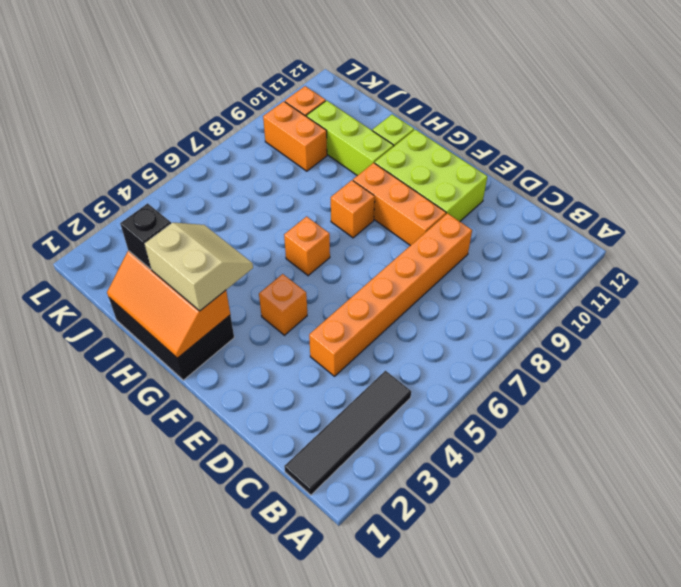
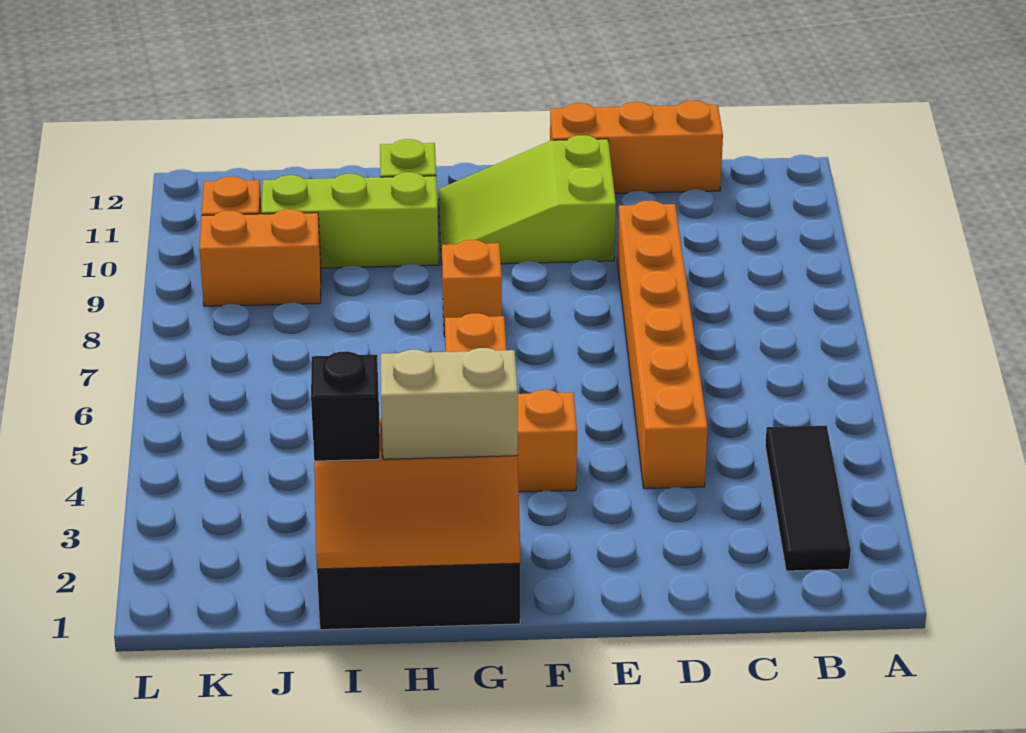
black 1x4 tile [284,371,411,495] -> black 1x3 tile [765,426,851,571]
orange 1x3 brick [353,163,446,246] -> orange 1x3 brick moved to [550,101,723,193]
lime 2x3 brick [375,129,487,221] -> lime 2x3 slope [439,135,616,265]

